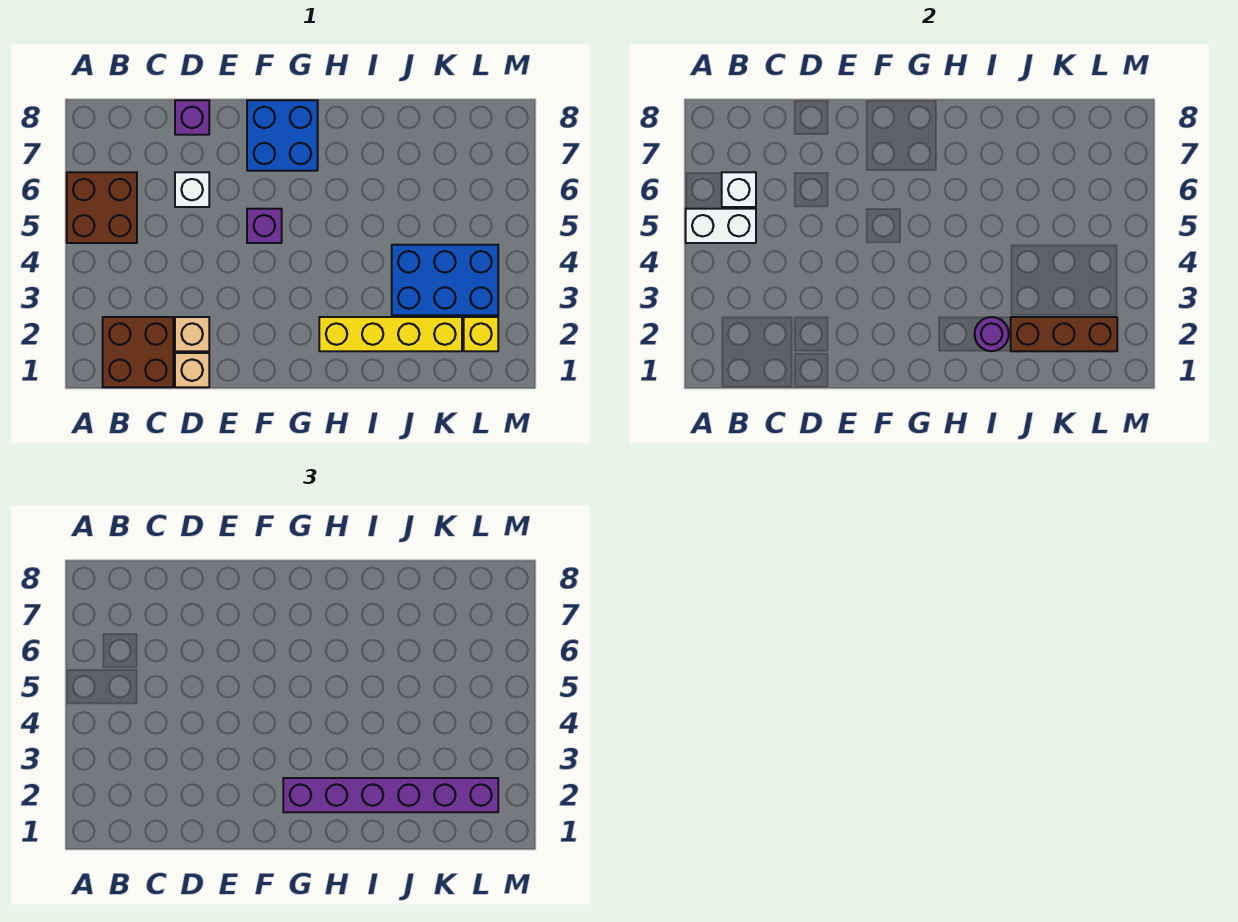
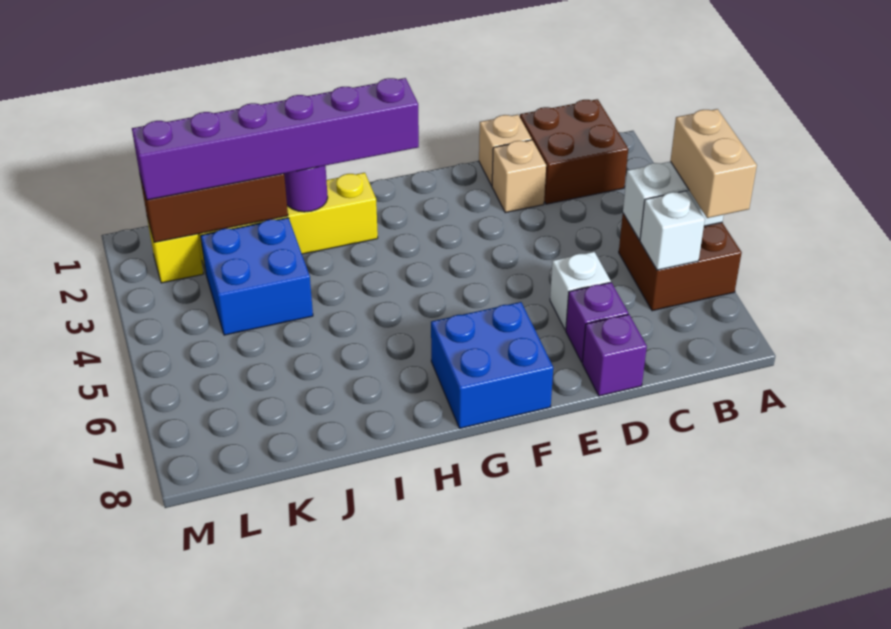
none -> tan 1x2 brick [670,109,757,218]
purple 1x1 brick [247,209,282,243] -> purple 1x1 brick moved to [566,282,628,362]
blue 2x3 brick [392,245,498,315] -> blue 2x2 brick [201,218,313,335]

